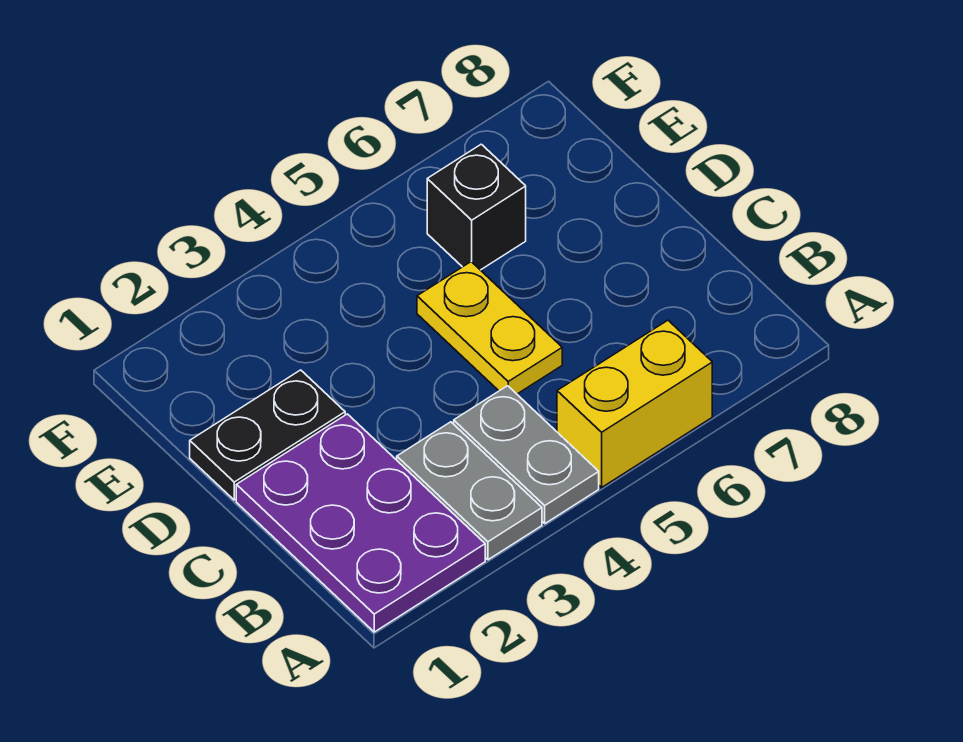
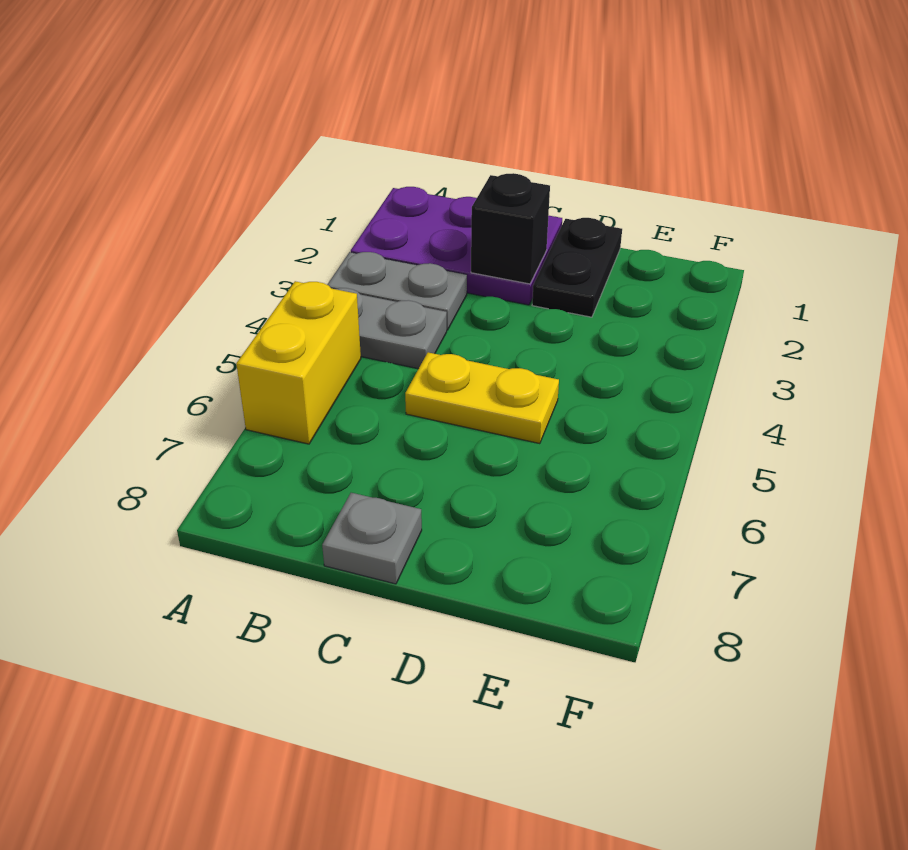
none -> grey 1x1 plate [322,493,422,584]
black 1x1 brick [427,144,526,270] -> black 1x1 brick moved to [471,173,550,284]

